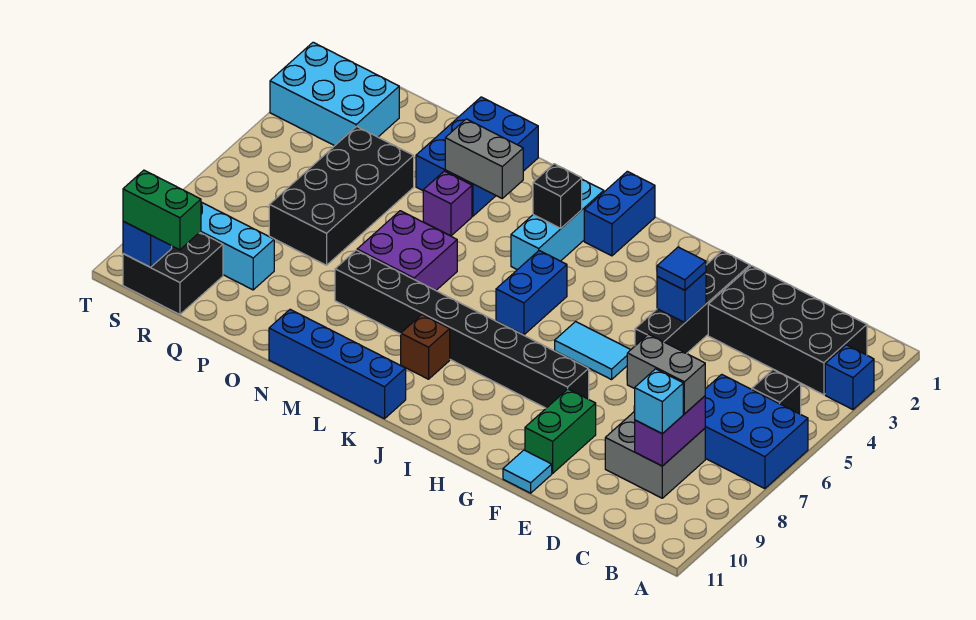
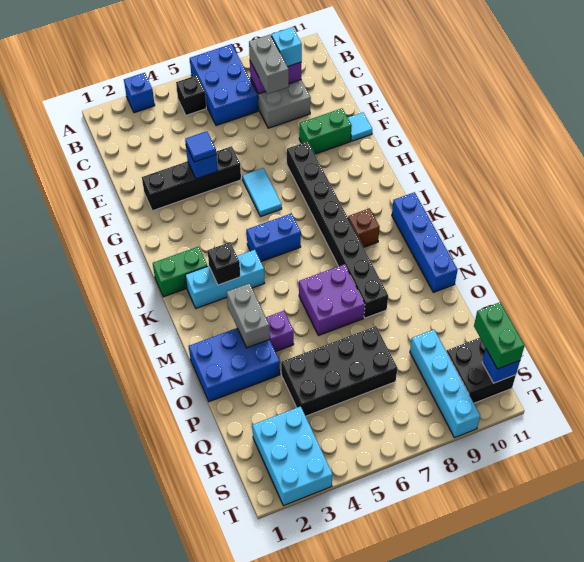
black 2x4 brick [708,266,867,395] -> none
blue 1x2 brick [584,171,655,256] -> green 1x2 brick [153,247,207,297]

